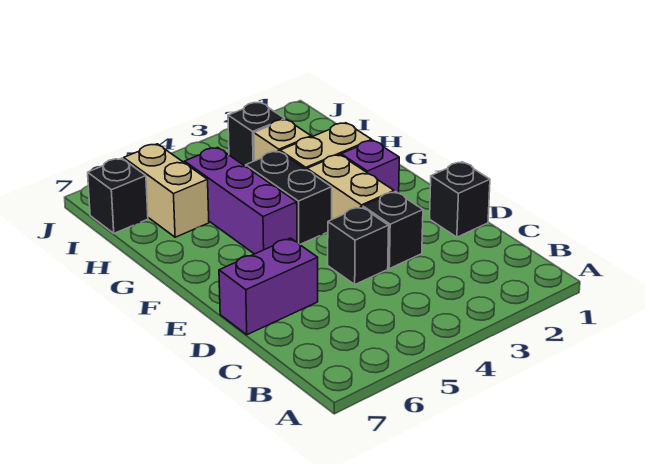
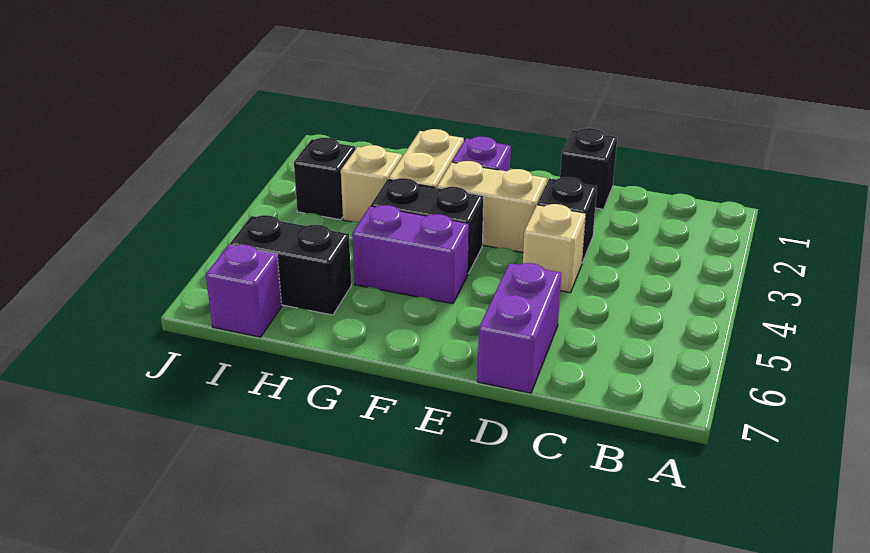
black 1x1 brick [328,207,389,284] -> tan 1x1 brick [523,204,586,293]
purple 1x3 brick [185,147,297,254] -> purple 1x2 brick [352,205,469,304]
tan 1x2 brick [124,144,209,237] -> black 1x2 brick [230,215,351,315]
black 1x1 brick [88,158,148,233] -> purple 1x1 brick [206,245,282,337]

